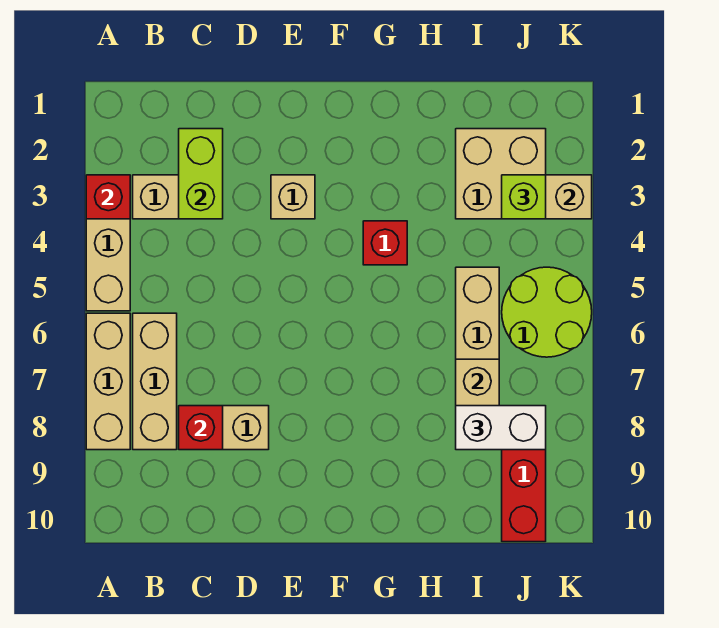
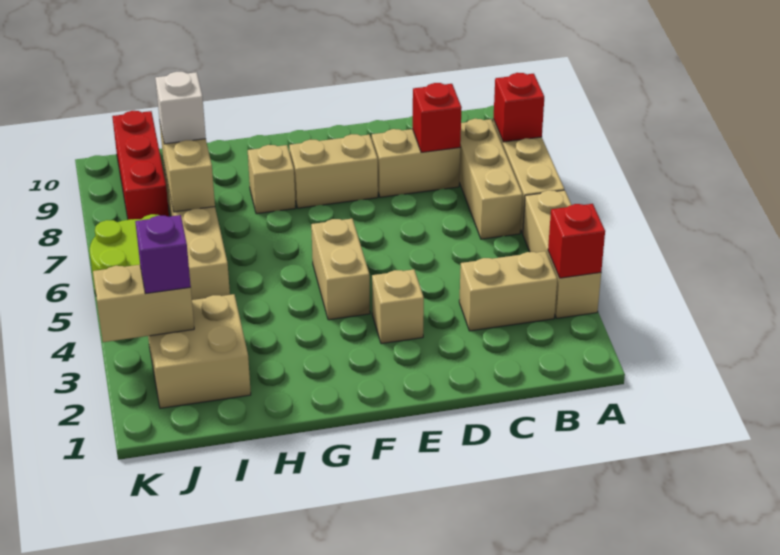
lime 1x2 brick [179,129,223,219] -> none
none -> tan 1x2 brick [289,134,378,208]
none -> tan 1x2 brick [311,219,370,320]
red 1x1 brick [363,221,407,265] -> red 1x1 brick moved to [493,73,544,142]
none -> tan 1x1 brick [248,145,296,214]
white 1x2 brick [456,406,546,450] -> white 1x1 brick [155,72,206,144]
lime 1x1 brick [502,175,546,219] -> purple 1x1 brick [135,215,191,294]

